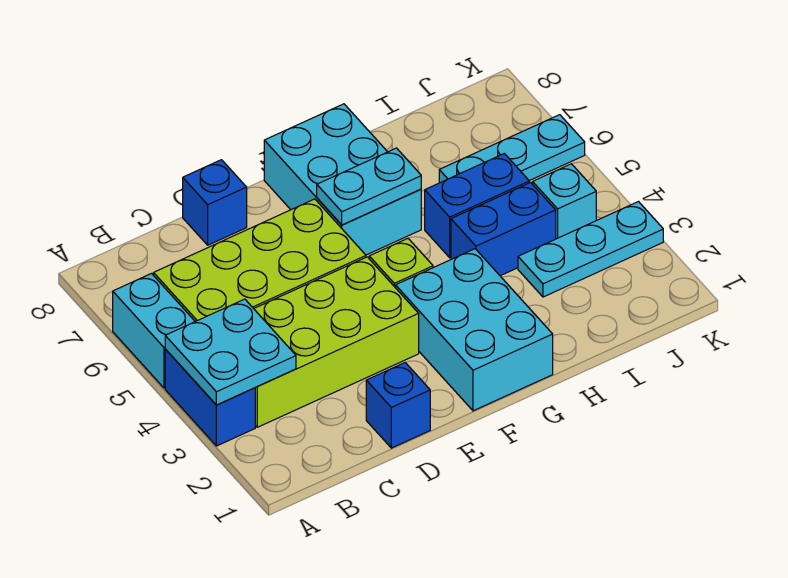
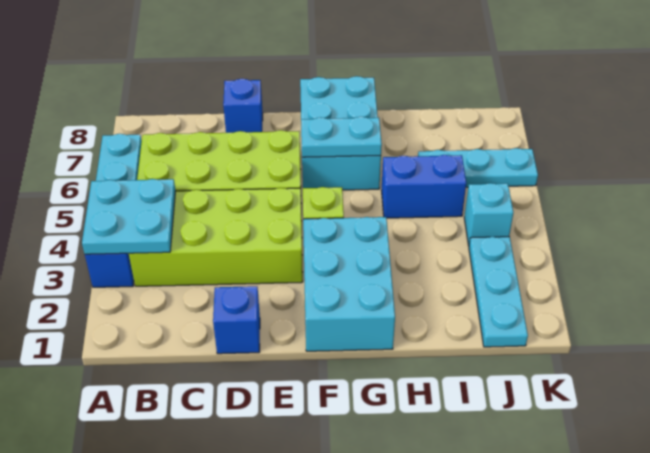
blue 1x2 brick [451,182,556,276] -> none
cyan 1x3 plate [518,202,663,297] -> cyan 1x3 plate turned to [469,237,528,347]

